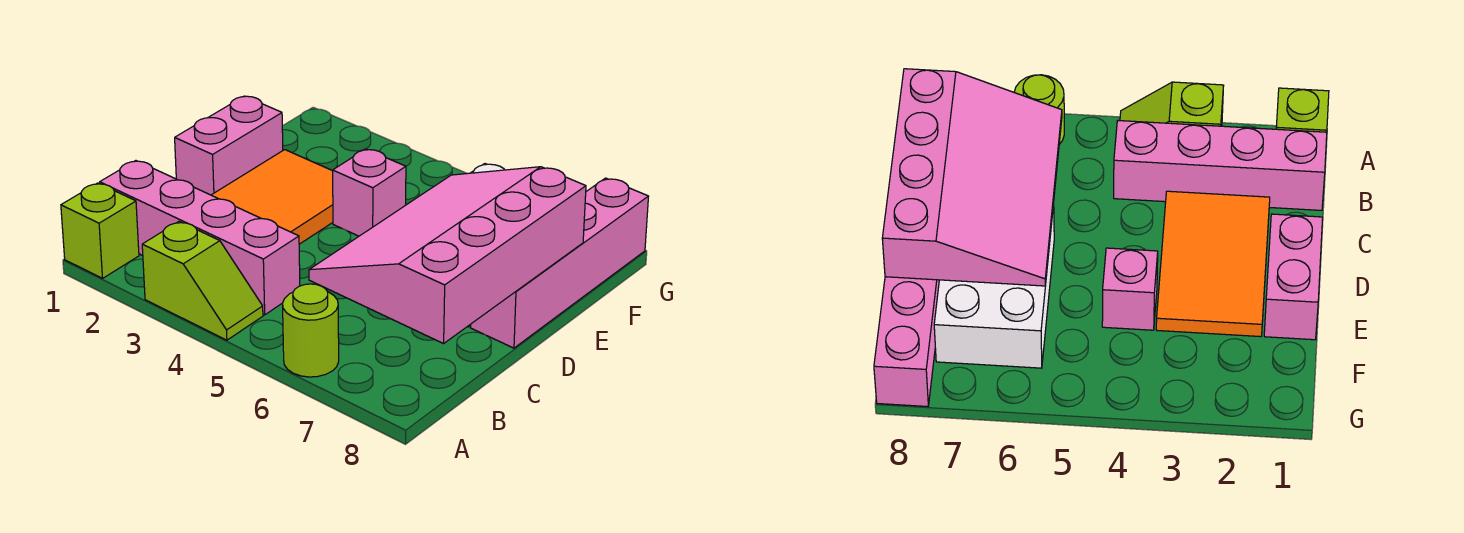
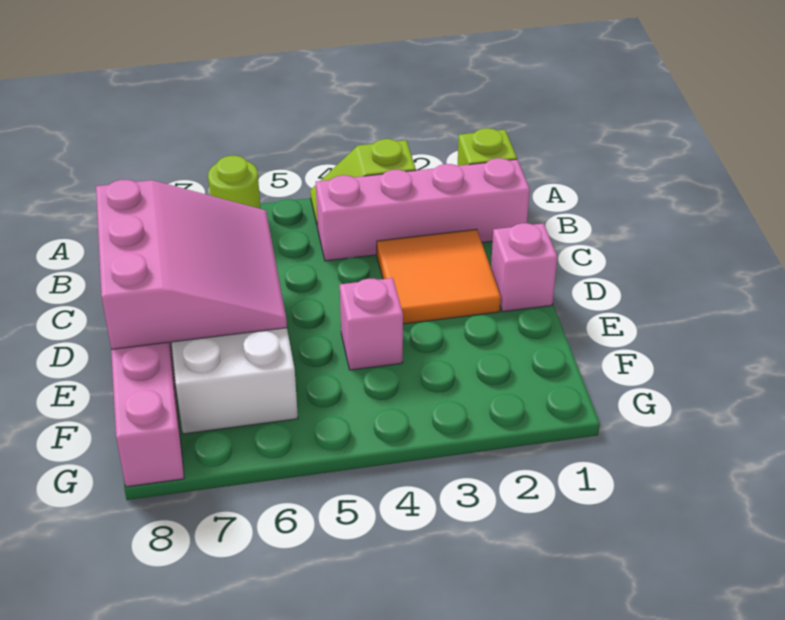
pink 3x4 slope [309,167,586,344] -> pink 3x3 slope [96,180,287,349]
orange 2x3 tile [212,150,333,244] -> orange 2x2 tile [377,229,501,324]
pink 1x2 brick [175,96,283,195] -> pink 1x1 brick [491,223,557,312]

